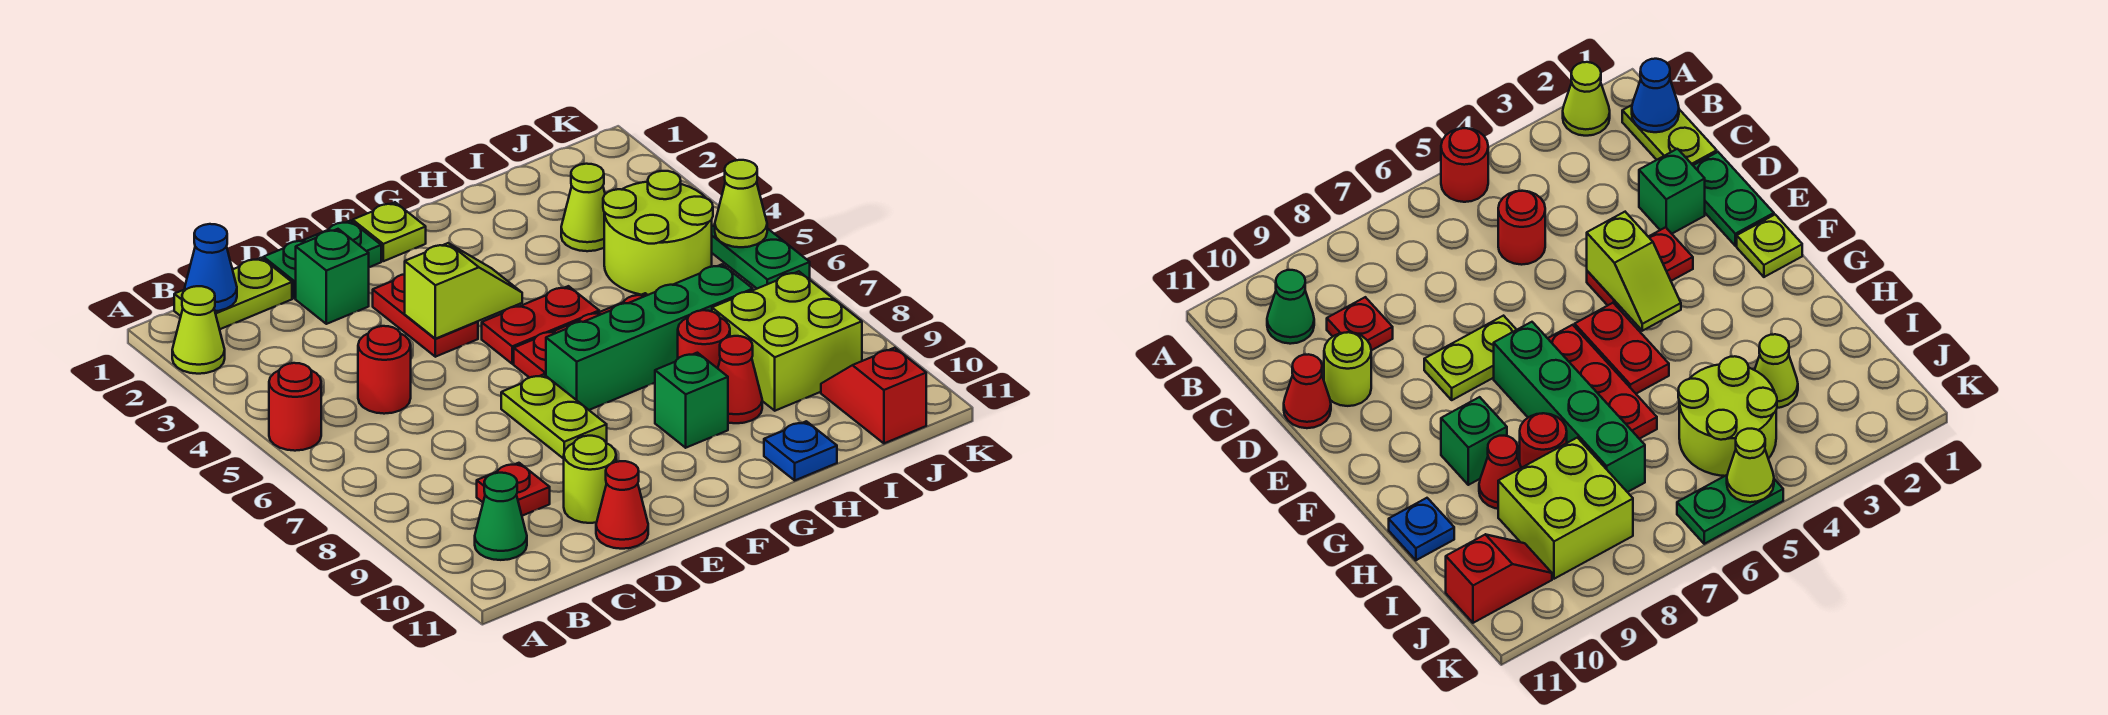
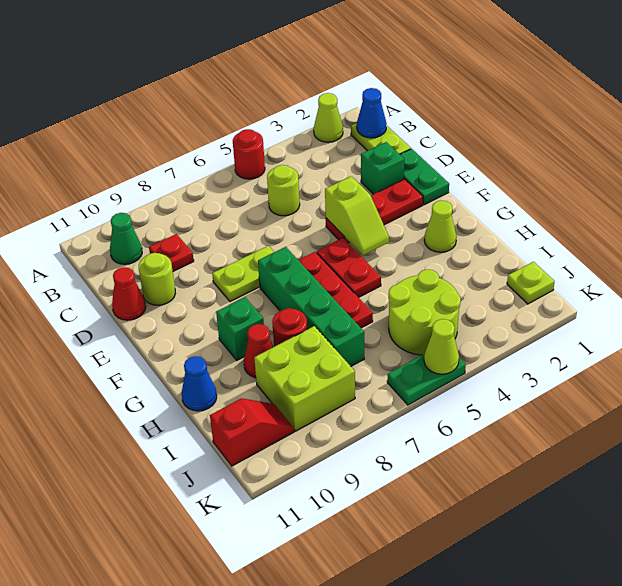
red 1x1 round brick [358,326,411,414] -> lime 1x1 round brick [267,165,300,216]
red 1x2 plate [373,274,478,357] -> red 1x3 plate [326,179,423,243]
lime 1x1 plate [353,202,426,261] -> lime 1x1 plate moved to [507,262,555,304]
blue 1x1 plate [764,421,837,480] -> blue 1x1 cone [182,356,217,411]
lime 1x1 cone [561,164,605,251] -> lime 1x1 cone moved to [424,201,457,252]

